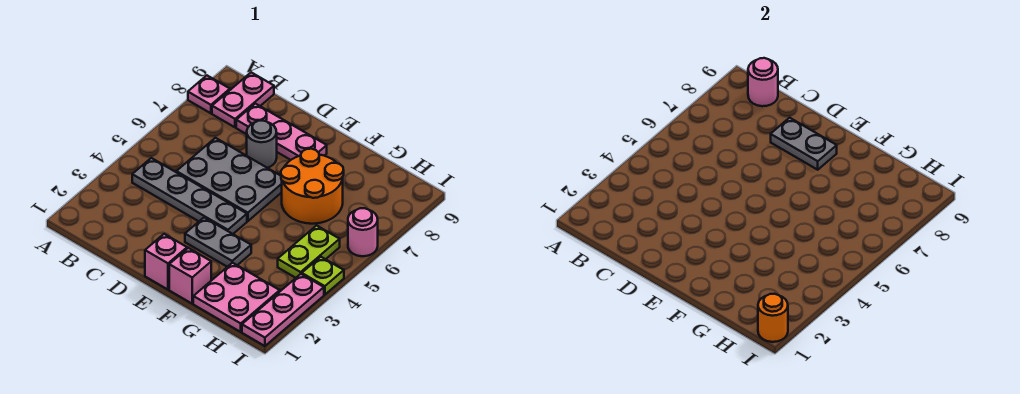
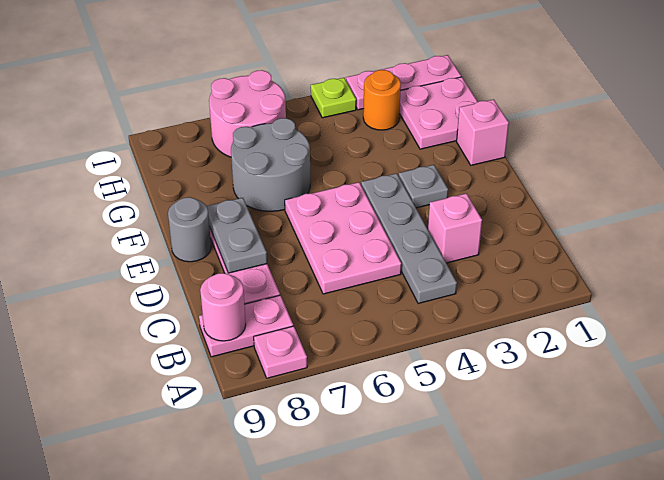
grey 2x3 plate [176,138,282,221] -> pink 2x3 plate [285,182,401,294]
grey 1x1 round brick [247,121,277,168] -> grey 1x1 round brick moved to [168,197,211,262]
pink 1x1 brick [145,234,187,290] -> pink 1x1 brick moved to [428,193,482,263]
grey 1x2 plate [185,218,251,267] -> grey 1x1 plate [399,165,448,208]
orange 2x2 round brick [281,149,344,224] -> grey 2x2 round brick [231,118,310,211]
lime 1x2 plate [278,226,340,278] -> none
orange 1x1 round brick [758,294,788,342] -> orange 1x1 round brick moved to [363,70,401,130]
pink 1x1 round brick [348,208,378,256] -> pink 2x2 round brick [209,70,286,157]

